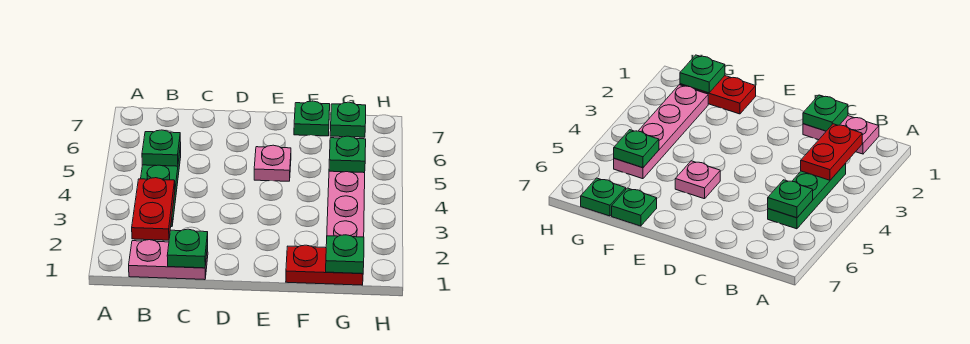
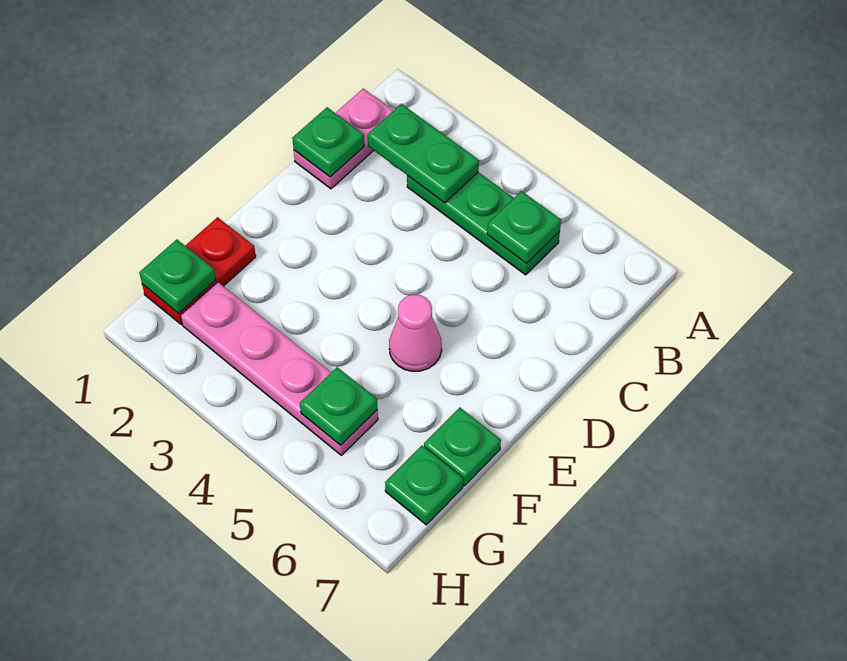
red 1x2 plate [132,178,175,240] -> green 1x2 plate [368,104,479,203]
pink 1x1 plate [254,145,291,181] -> pink 1x1 cone [389,295,442,371]

